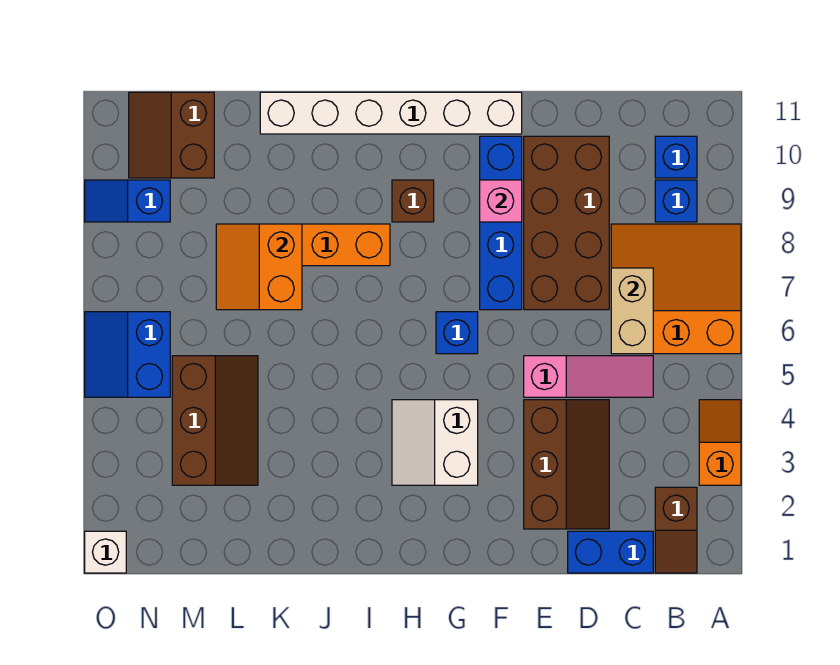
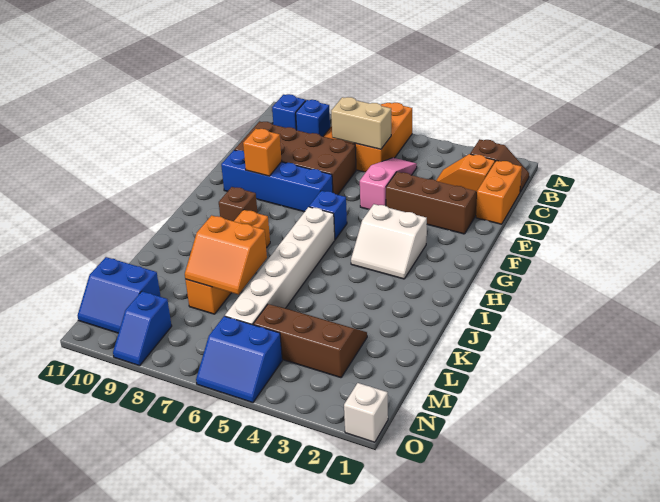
orange 1x2 slope [699,400,741,485] -> orange 1x2 slope moved to [436,154,495,192]
blue 1x2 brick [568,531,653,573] -> orange 1x2 brick [476,160,522,224]
pink 1x1 brick [480,180,522,222] -> orange 1x1 brick [243,129,282,176]
white 1x6 brick [260,92,522,134] -> white 1x6 brick moved to [225,207,335,325]
brown 2x2 slope [129,92,214,178] -> blue 2x2 slope [78,257,161,333]

